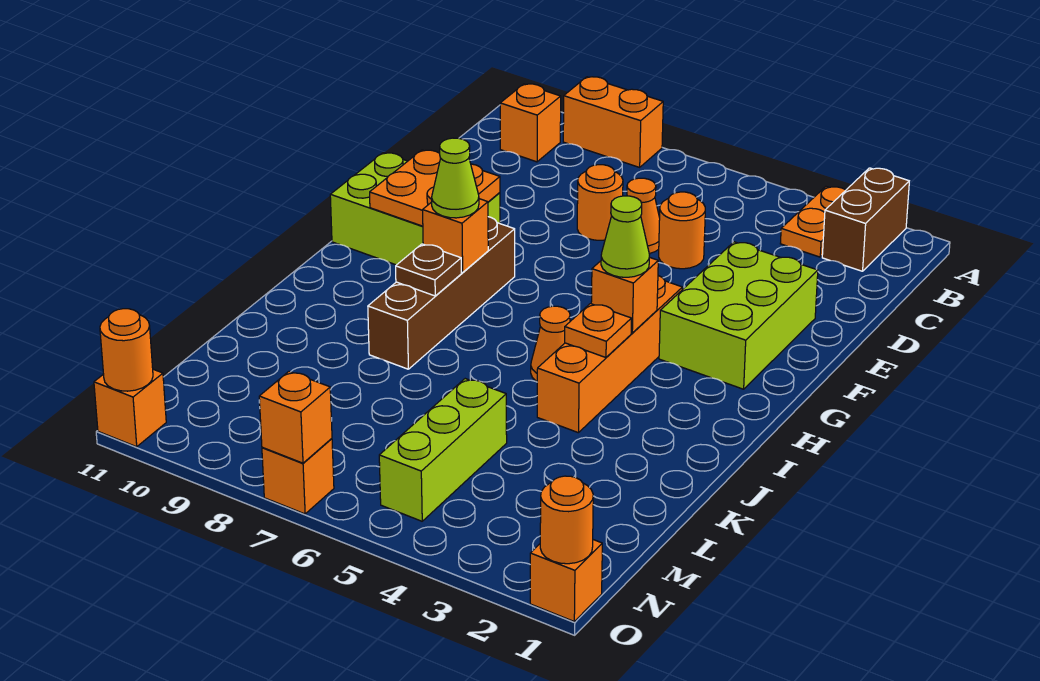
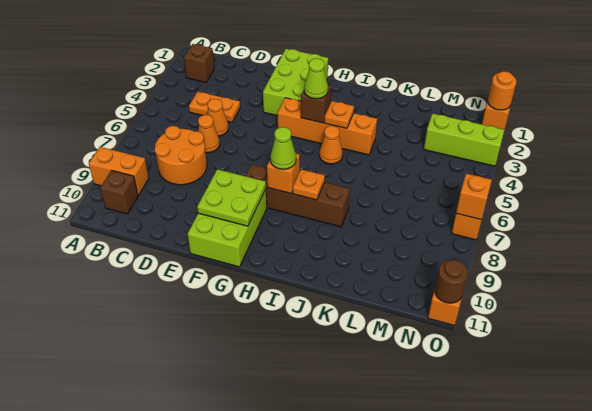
brown 1x2 brick [822,168,909,271] -> brown 1x1 brick [184,44,214,82]
orange 1x2 plate [780,187,846,257] -> orange 1x2 plate moved to [189,92,240,122]
orange 1x2 brick [563,77,663,167] -> orange 1x2 brick turned to [89,147,149,195]
orange 1x1 brick [500,84,561,162] -> brown 1x1 brick [100,170,138,214]
orange 1x1 round brick [659,192,705,269] -> orange 1x1 cone [207,99,229,136]
orange 1x1 round brick [577,165,623,240] -> orange 2x2 round brick [155,126,207,185]
lime 2x3 brick [659,242,818,389] -> lime 2x3 brick turned to [263,49,328,116]
orange 2x2 plate [370,150,500,226] -> lime 2x2 plate [197,169,266,226]
orange 1x1 brick [591,257,658,333] -> brown 1x1 brick [301,85,331,123]
brown 1x1 plate [396,244,461,296] -> orange 1x1 plate [293,169,325,200]
lime 1x3 brick [379,379,507,521] -> lime 1x3 brick moved to [424,114,504,166]
orange 1x1 round brick [100,309,153,391] -> brown 1x1 round brick [435,260,468,303]

